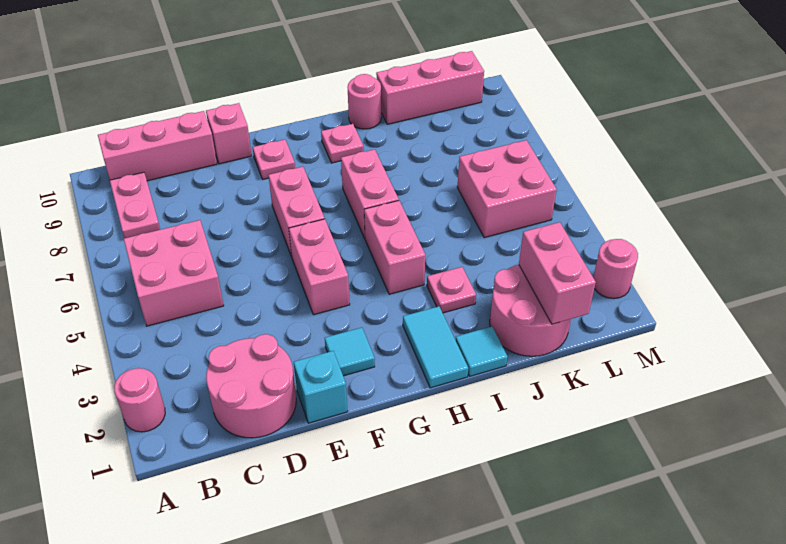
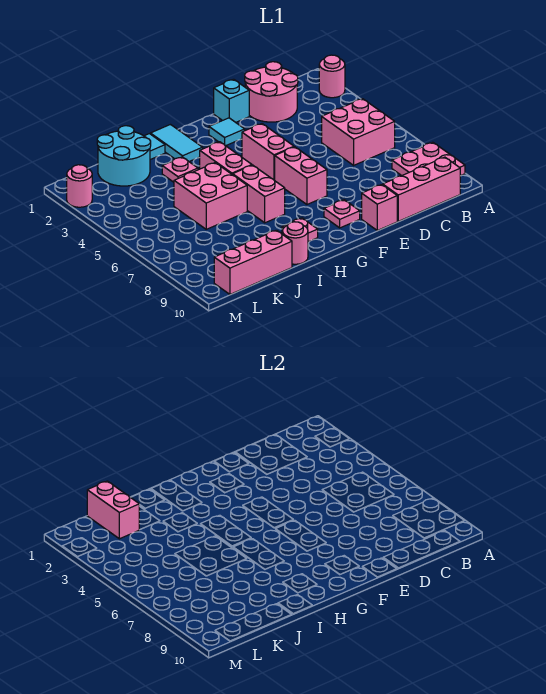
pink 1x2 plate [110,172,160,238] -> pink 2x2 plate [392,142,465,176]
pink 2x2 round brick [490,265,571,356] -> cyan 2x2 round brick [97,126,151,186]
pink 2x2 brick [457,140,557,238] -> pink 2x2 brick moved to [174,163,247,229]

